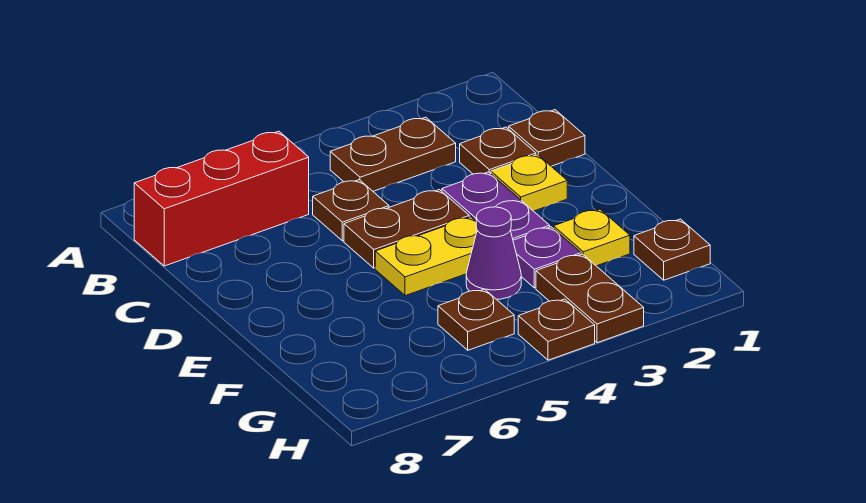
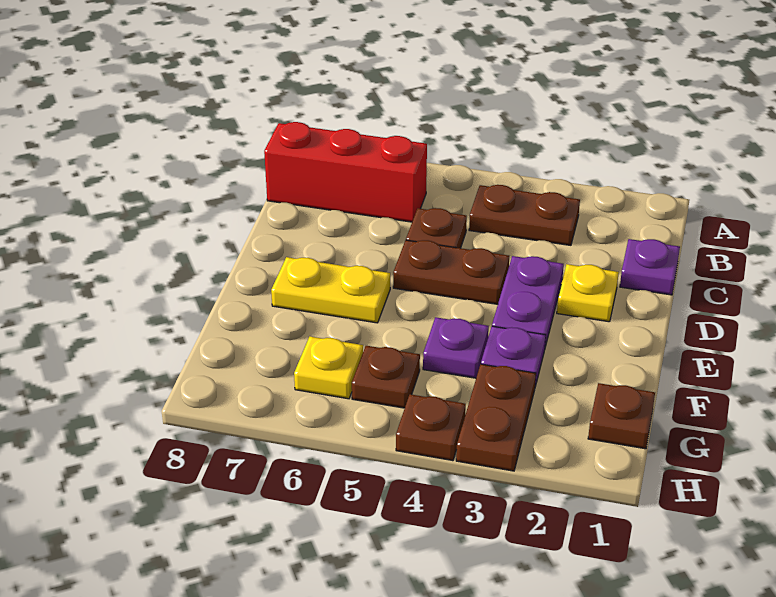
brown 1x1 plate [509,110,585,166] -> purple 1x1 plate [620,239,680,295]
brown 1x1 plate [460,127,536,174] -> none
yellow 1x2 plate [375,217,477,296] -> yellow 1x2 plate moved to [271,257,390,323]
yellow 1x1 plate [554,209,630,266] -> yellow 1x1 plate moved to [294,337,363,399]
purple 1x1 cone [466,207,521,299] -> purple 1x1 plate [423,317,489,378]

